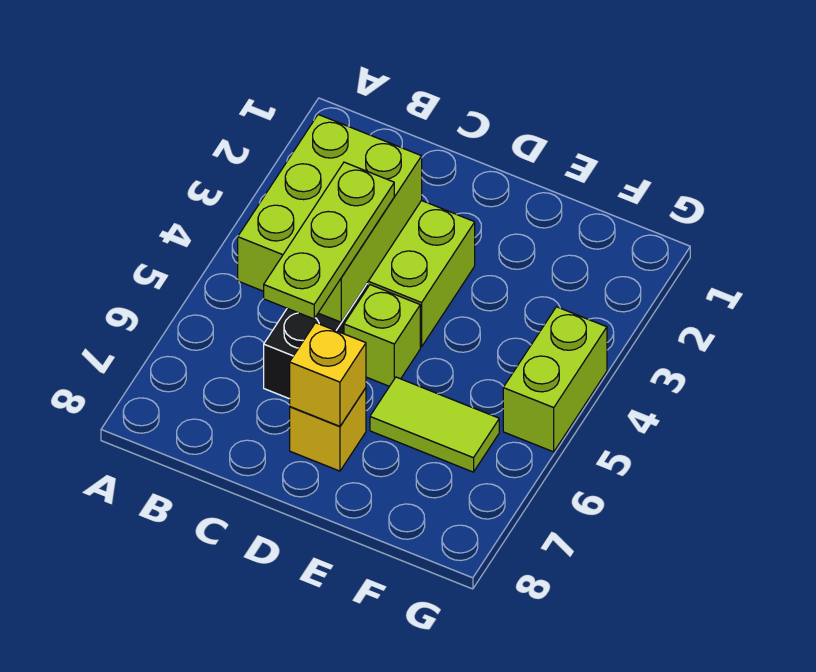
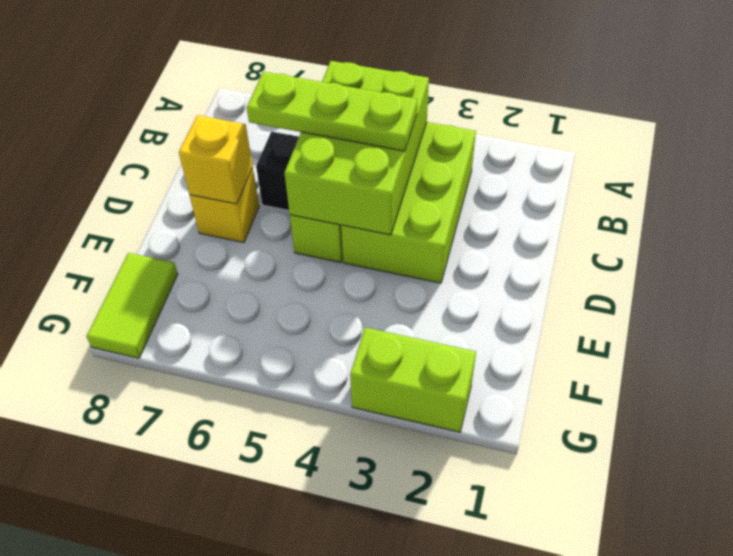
lime 2x3 brick [238,115,422,322] -> lime 2x3 brick turned to [284,61,429,235]
lime 1x2 tile [370,377,499,472] -> lime 1x2 tile moved to [86,253,178,358]
lime 1x2 brick [503,307,607,452] -> lime 1x2 brick moved to [350,327,476,432]

